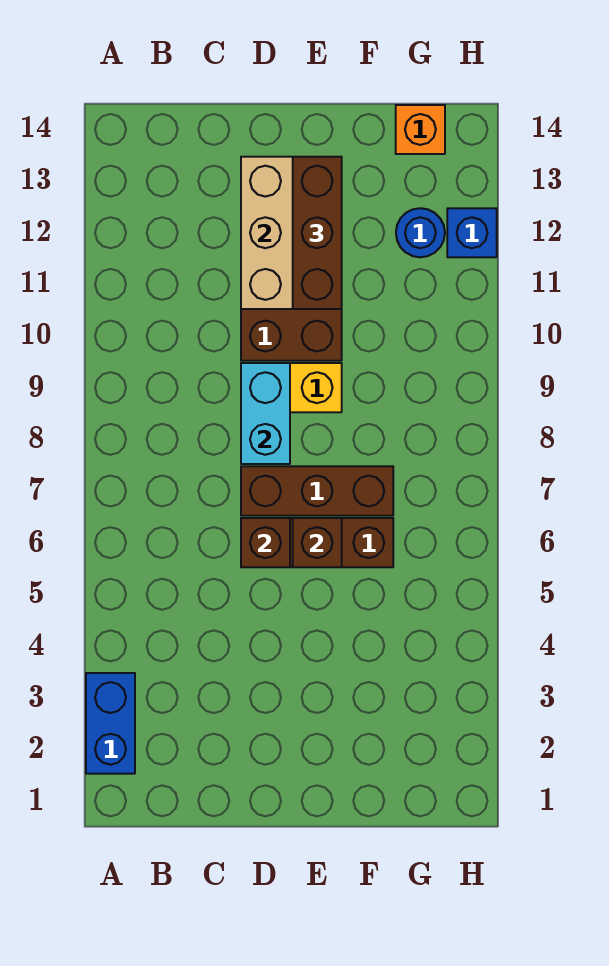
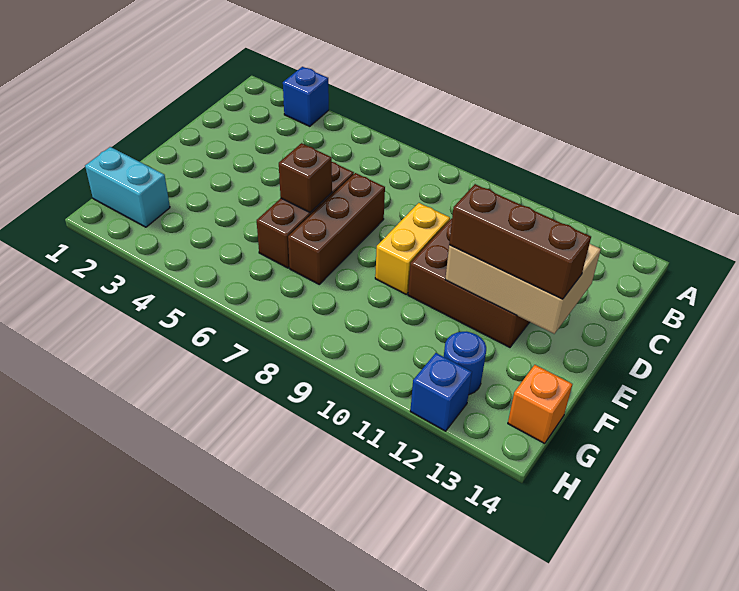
blue 1x2 brick [86,673,135,774] -> blue 1x1 brick [283,67,329,126]
brown 1x1 brick [241,518,290,567] -> none
cyan 1x2 brick [241,363,290,464] -> cyan 1x2 brick moved to [85,147,170,227]

